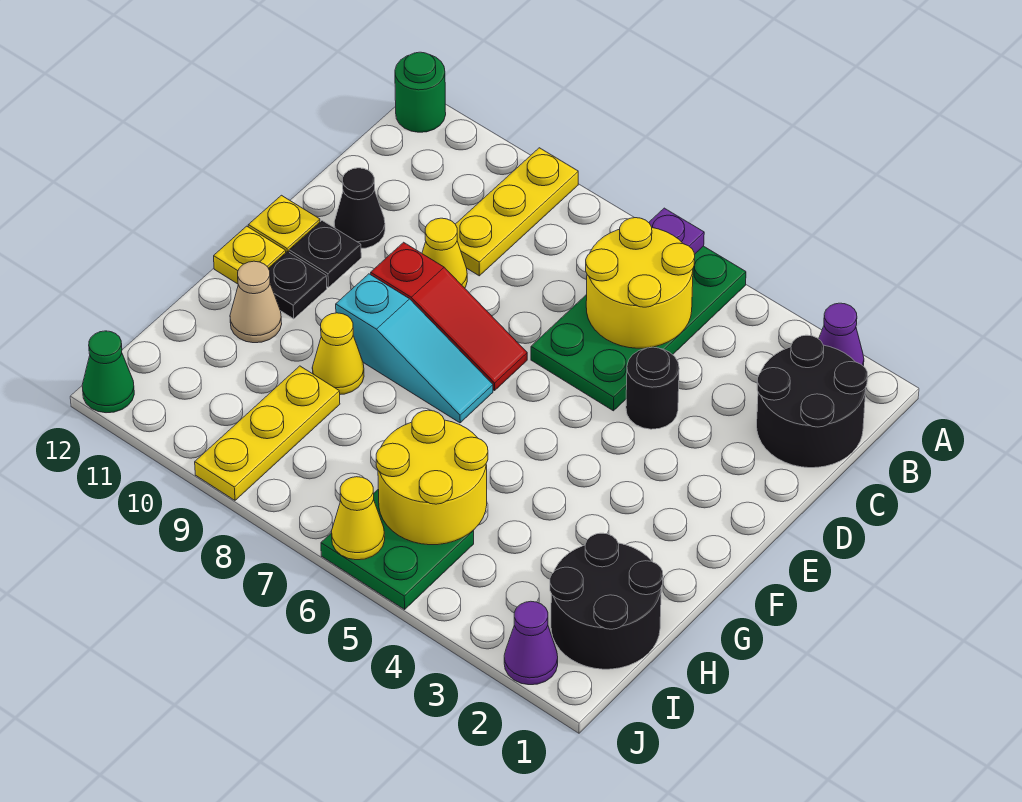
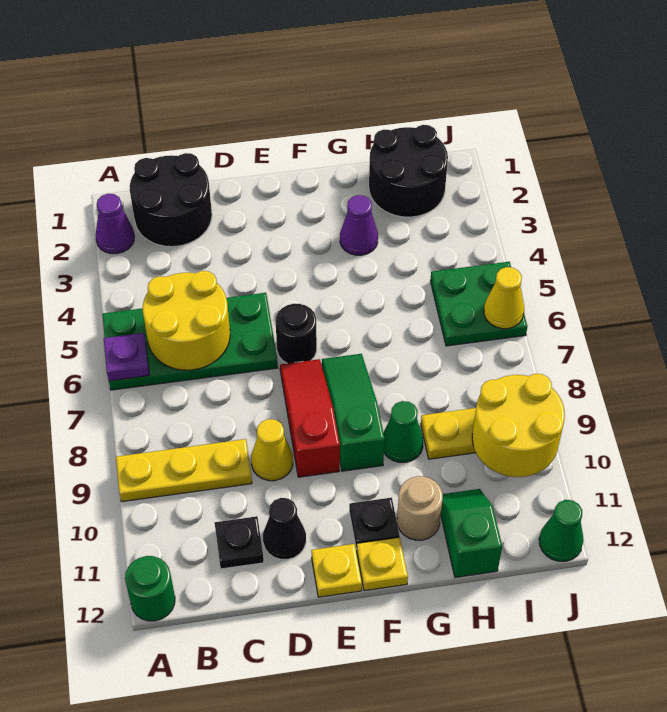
black 1x1 round brick [626,347,679,429] -> black 1x1 round brick moved to [276,304,317,363]
black 1x1 plate [289,221,361,287] -> black 1x1 plate moved to [215,516,264,569]
cyan 1x3 slope [336,274,493,423] -> green 1x3 slope [322,354,385,471]
yellow 1x1 cone [312,313,364,394] -> green 1x1 cone [383,401,423,462]
tan 1x1 cone [230,261,282,343] -> tan 1x1 round brick [397,476,443,540]
yellow 2x2 round brick [376,410,488,545] -> yellow 2x2 round brick moved to [472,374,565,477]
none -> green 1x2 slope [441,489,502,577]
purple 1x1 cone [504,601,558,685] -> purple 1x1 cone moved to [340,195,378,255]

